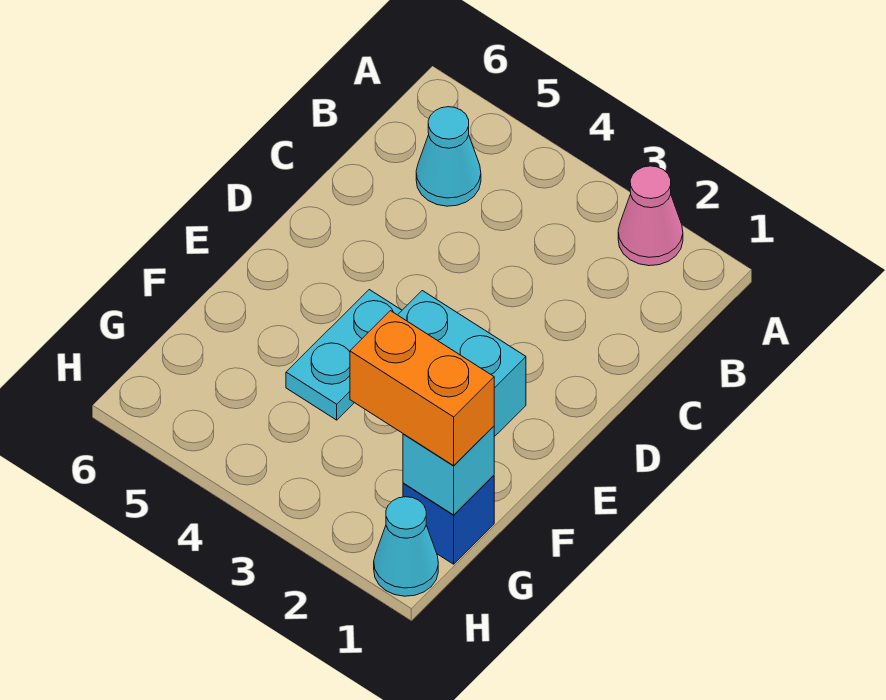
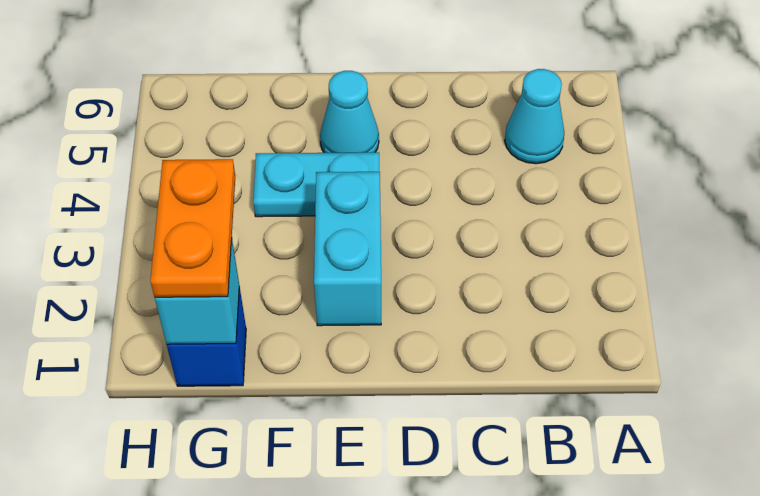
pink 1x1 cone [618,166,683,266] -> none
orange 1x2 brick [350,311,494,466] -> orange 1x2 plate [150,159,235,297]
cyan 1x1 cone [374,497,438,596] -> cyan 1x1 cone moved to [320,71,379,153]

